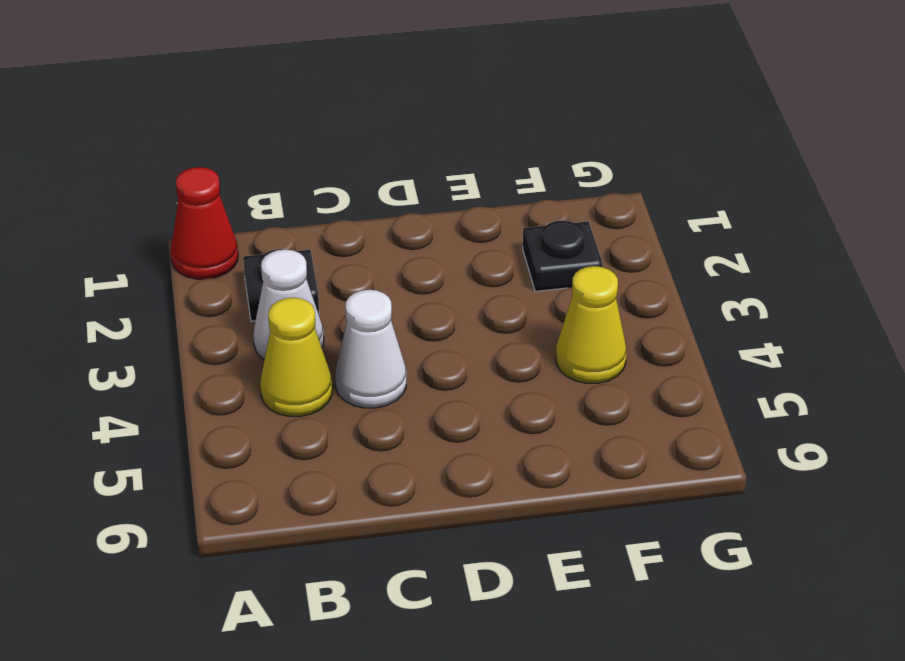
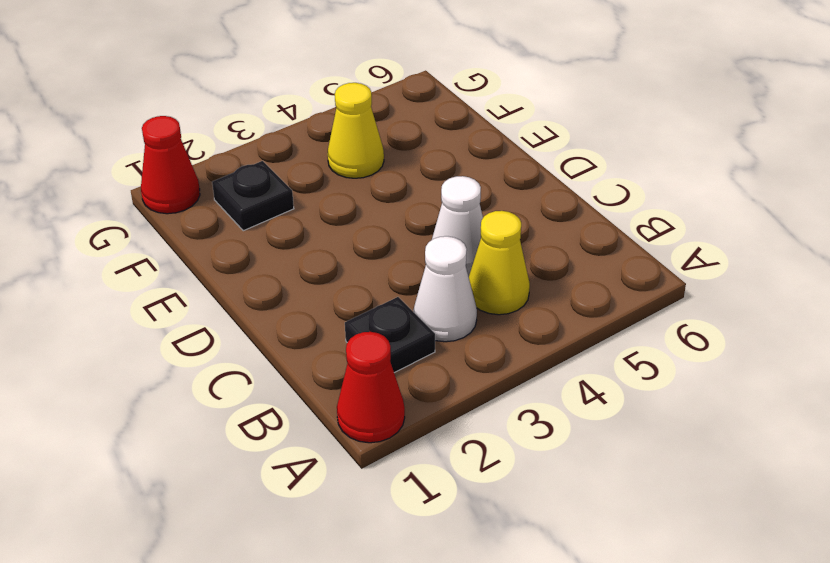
none -> red 1x1 cone [141,116,200,214]

